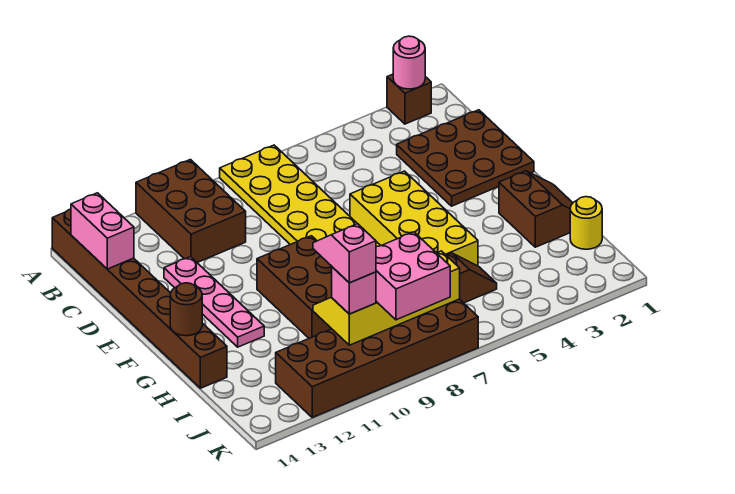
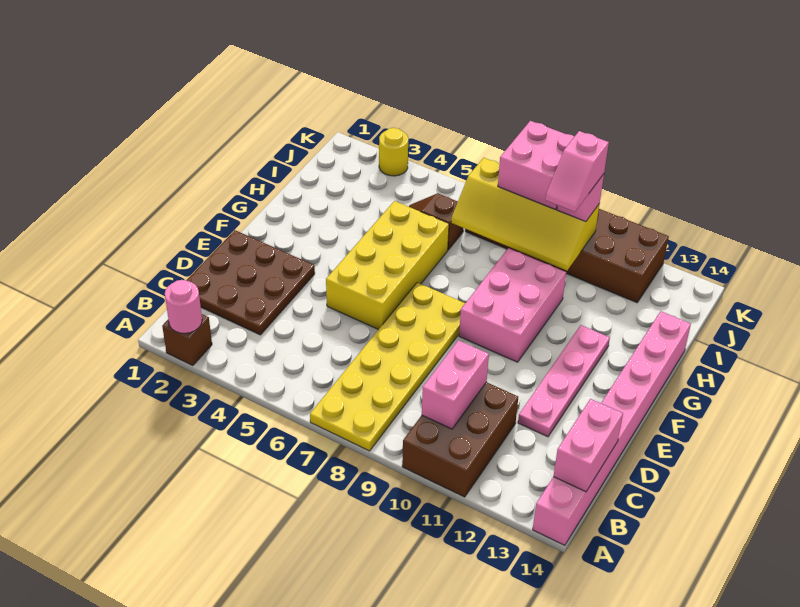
brown 1x8 brick [52,209,227,388] -> pink 1x8 brick [533,311,691,545]
none -> pink 1x2 brick [422,340,489,429]
brown 2x3 brick [257,236,332,338] -> pink 2x3 brick [459,248,566,362]
brown 2x2 slope [499,171,573,247] -> none
brown 1x1 round brick [170,283,202,336] -> none
yellow 1x1 round brick [570,197,602,249] -> yellow 1x1 round brick moved to [379,128,408,176]

